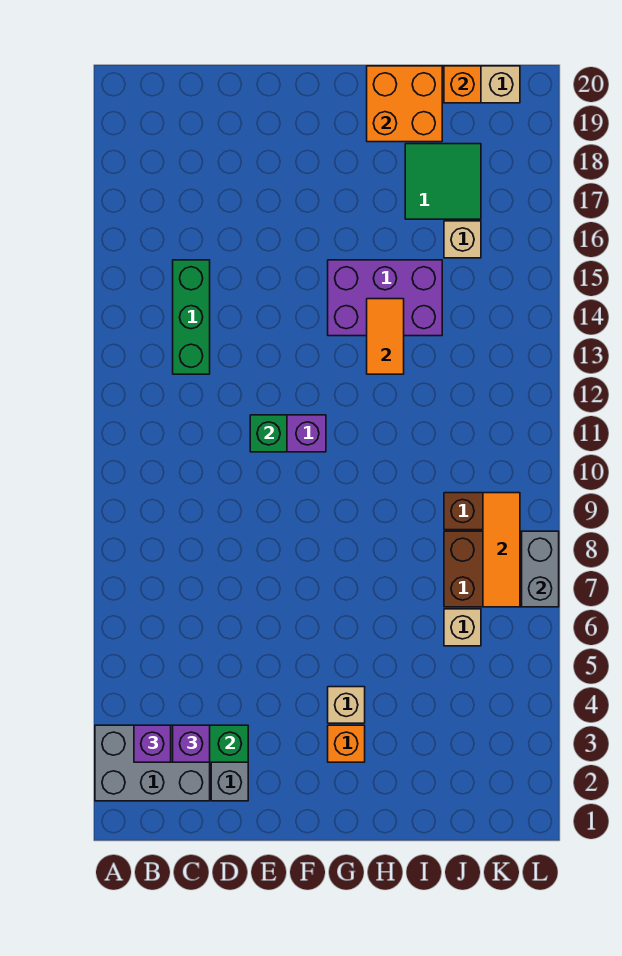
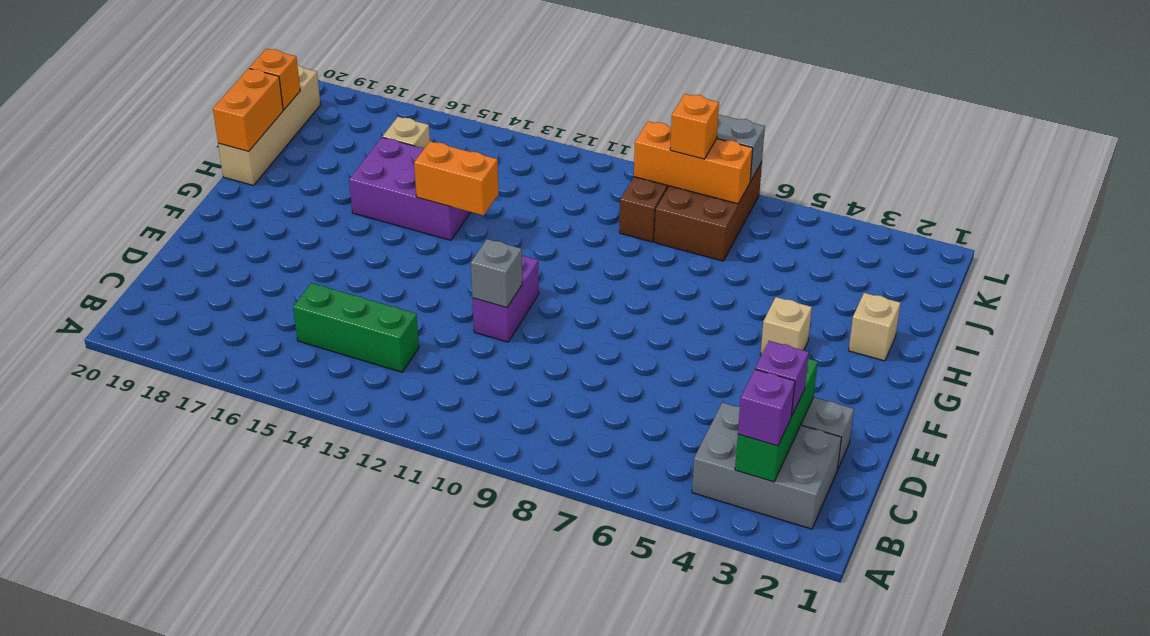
grey 2x3 brick [95,725,210,801] -> grey 2x3 brick turned to [692,403,842,529]
green 1x1 brick [250,415,287,452] -> grey 1x1 brick [471,239,522,308]
orange 1x1 brick [328,725,365,762] -> orange 1x1 brick moved to [670,94,719,159]
purple 2x3 brick [328,260,442,336] -> purple 2x3 brick turned to [349,137,471,240]
orange 1x2 tile [367,299,404,374] -> orange 1x2 brick [414,141,499,215]
orange 2x2 brick [367,66,442,142] -> orange 1x2 brick [213,68,283,151]
green 2x2 tile [405,144,481,219] -> none
tan 1x1 brick [444,609,481,646] -> tan 1x1 brick moved to [849,293,900,361]
orange 1x3 tile [483,493,520,607] -> orange 1x3 brick [634,121,753,204]

